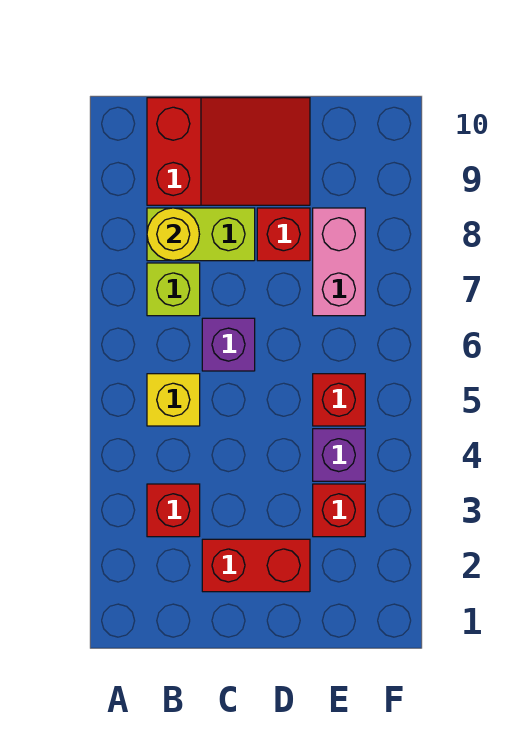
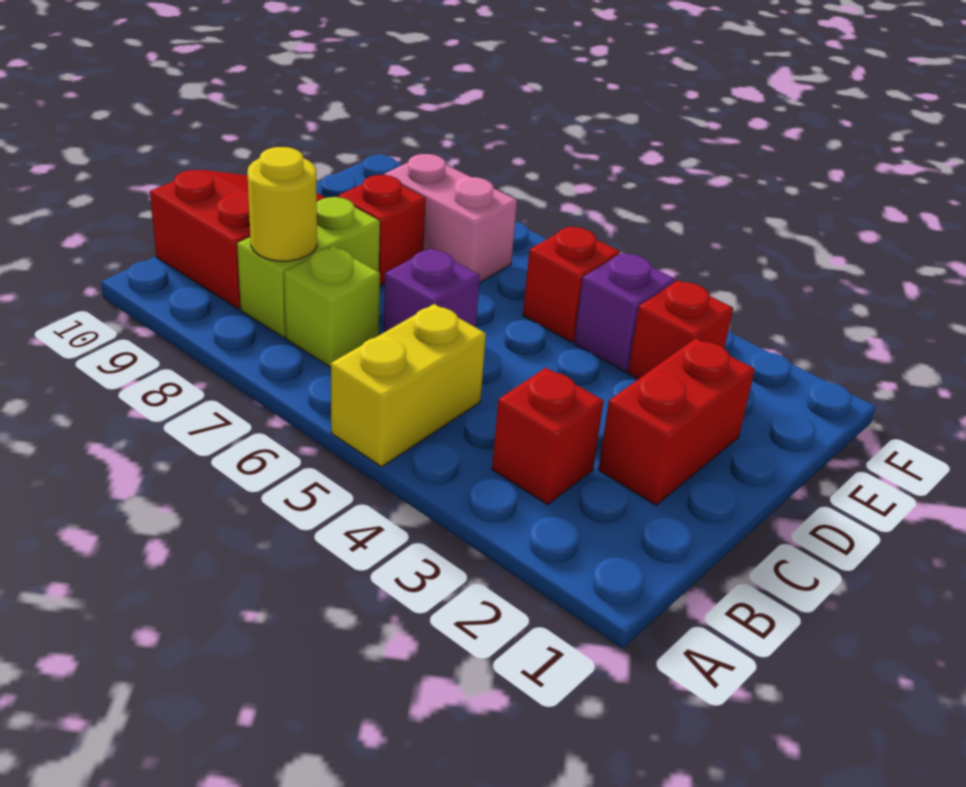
yellow 1x1 brick [147,374,200,426] -> yellow 1x2 brick [331,304,486,467]

